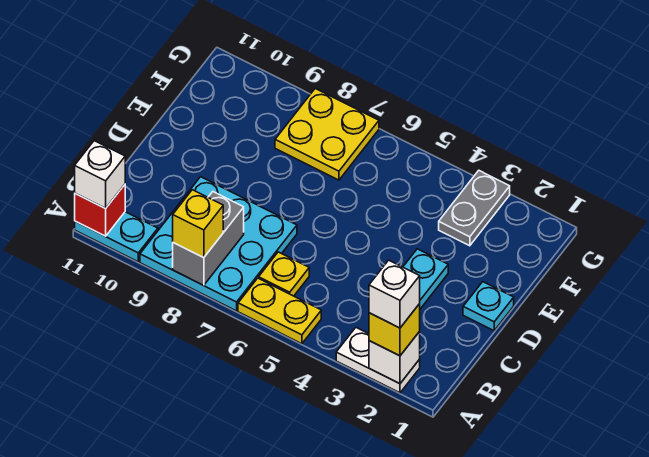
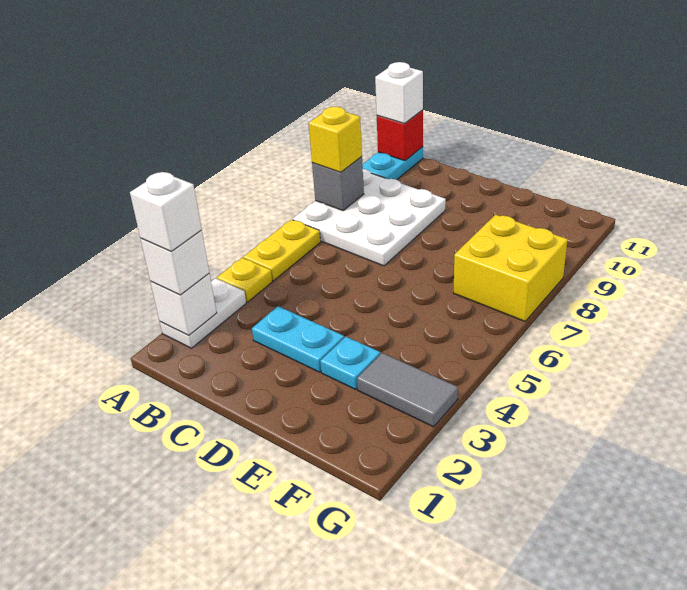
yellow 1x1 brick [369,304,420,356] -> white 1x1 brick [141,230,209,295]
cyan 3x3 plate [140,177,297,311] -> white 3x3 plate [293,169,446,266]
grey 1x2 brick [173,192,244,286] -> grey 1x1 brick [312,157,364,211]
yellow 1x1 plate [259,252,309,296] -> yellow 1x1 plate moved to [217,258,272,302]
cyan 1x1 plate [463,282,514,331] -> cyan 1x1 plate moved to [320,337,380,390]
grey 1x2 plate [439,171,510,246] -> grey 1x2 tile [357,353,458,427]
yellow 2x2 plate [275,89,379,180] -> yellow 2x2 brick [454,215,568,321]

